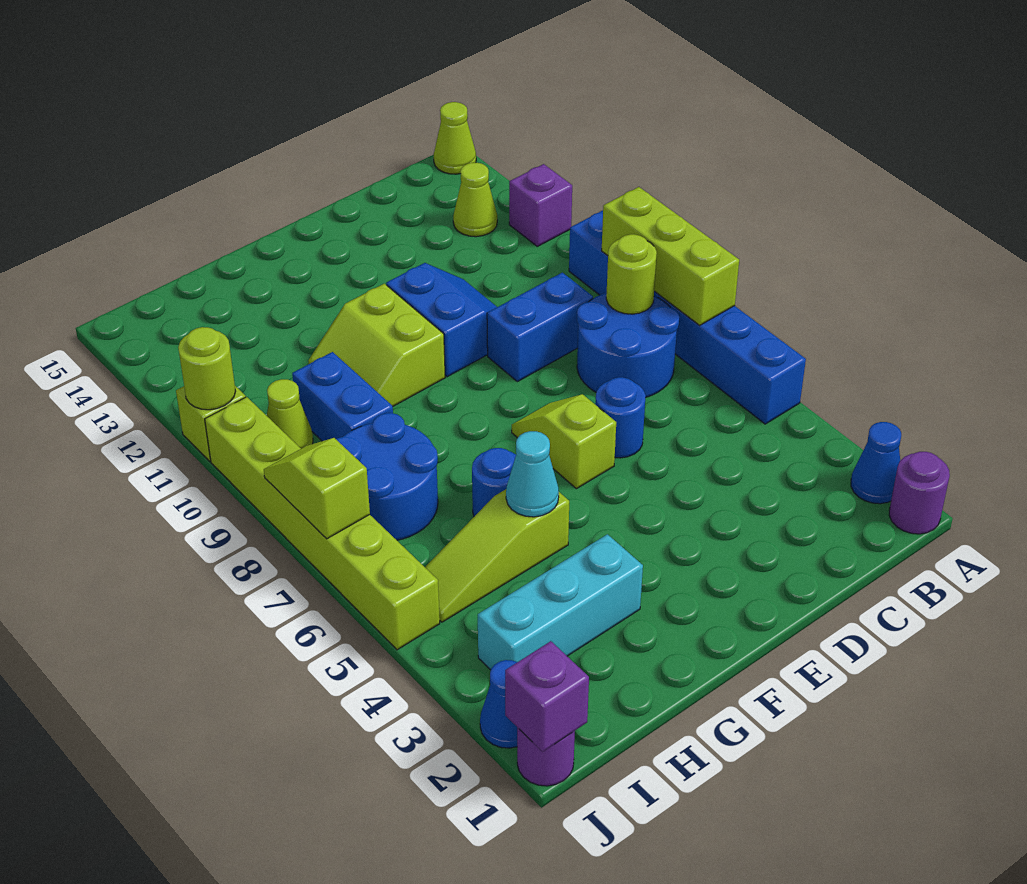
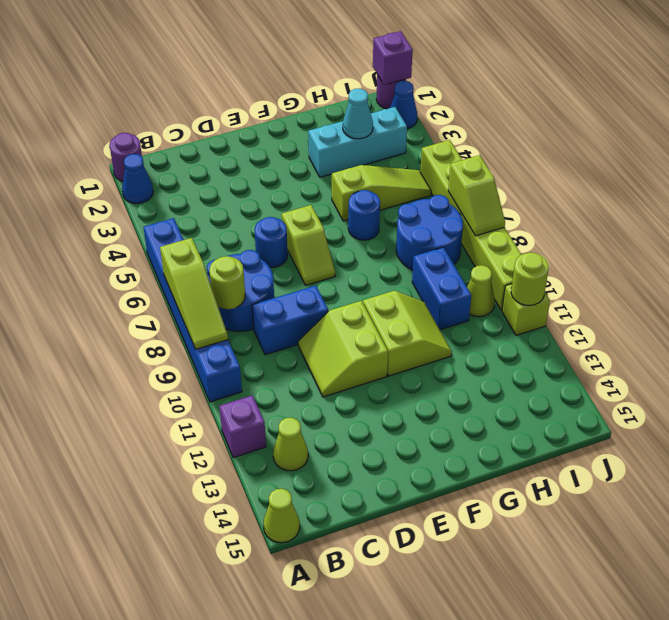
lime 1x3 brick [602,187,739,326] -> lime 1x3 slope [160,238,228,349]
blue 2x2 slope [386,263,497,377] -> lime 2x2 slope [298,301,388,397]
cyan 1x1 cone [506,431,559,517] -> cyan 1x1 cone moved to [343,88,373,139]

